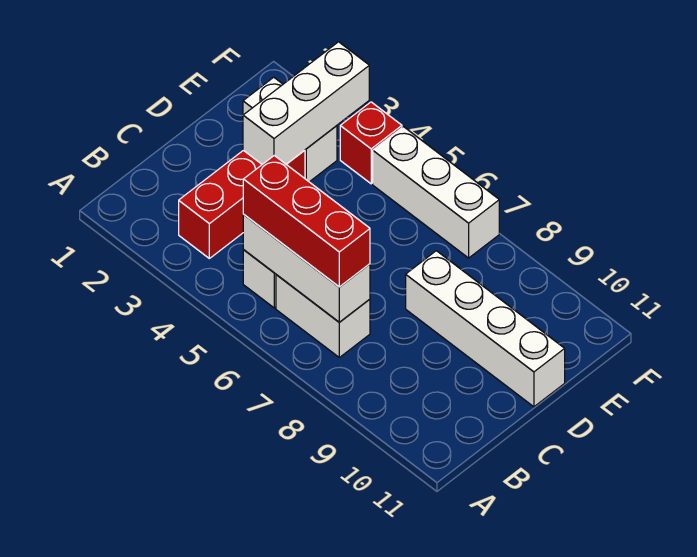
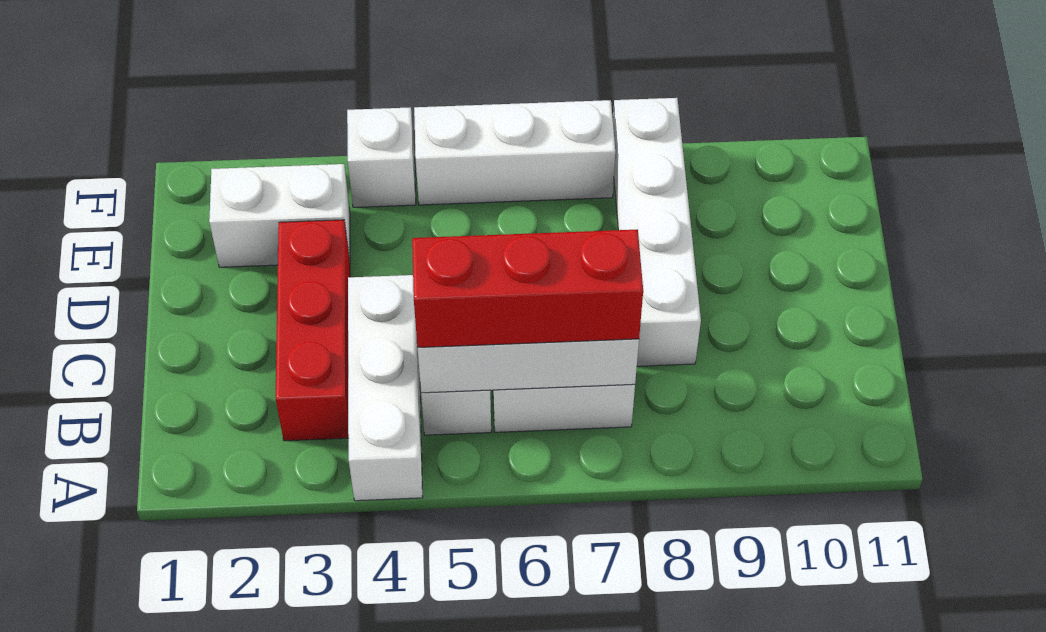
white 1x3 brick [243,42,369,164] -> white 1x3 brick moved to [348,275,423,501]
white 1x4 brick [406,251,565,407] -> white 1x4 brick turned to [613,98,701,366]
red 1x1 brick [340,102,402,184] -> white 1x1 brick [347,107,416,207]

